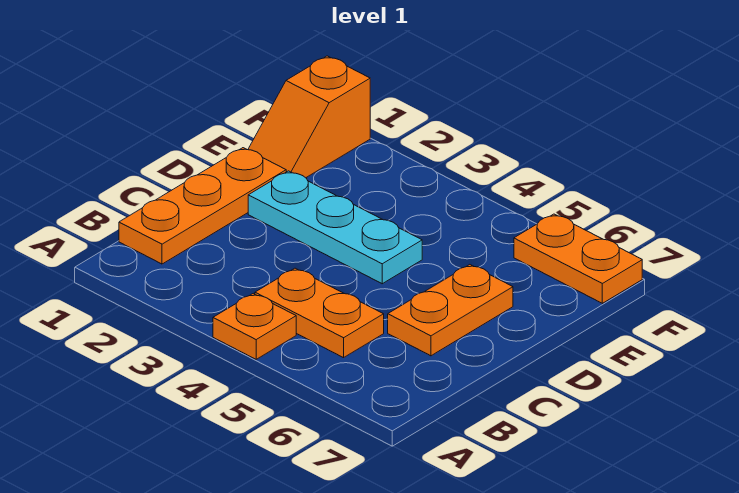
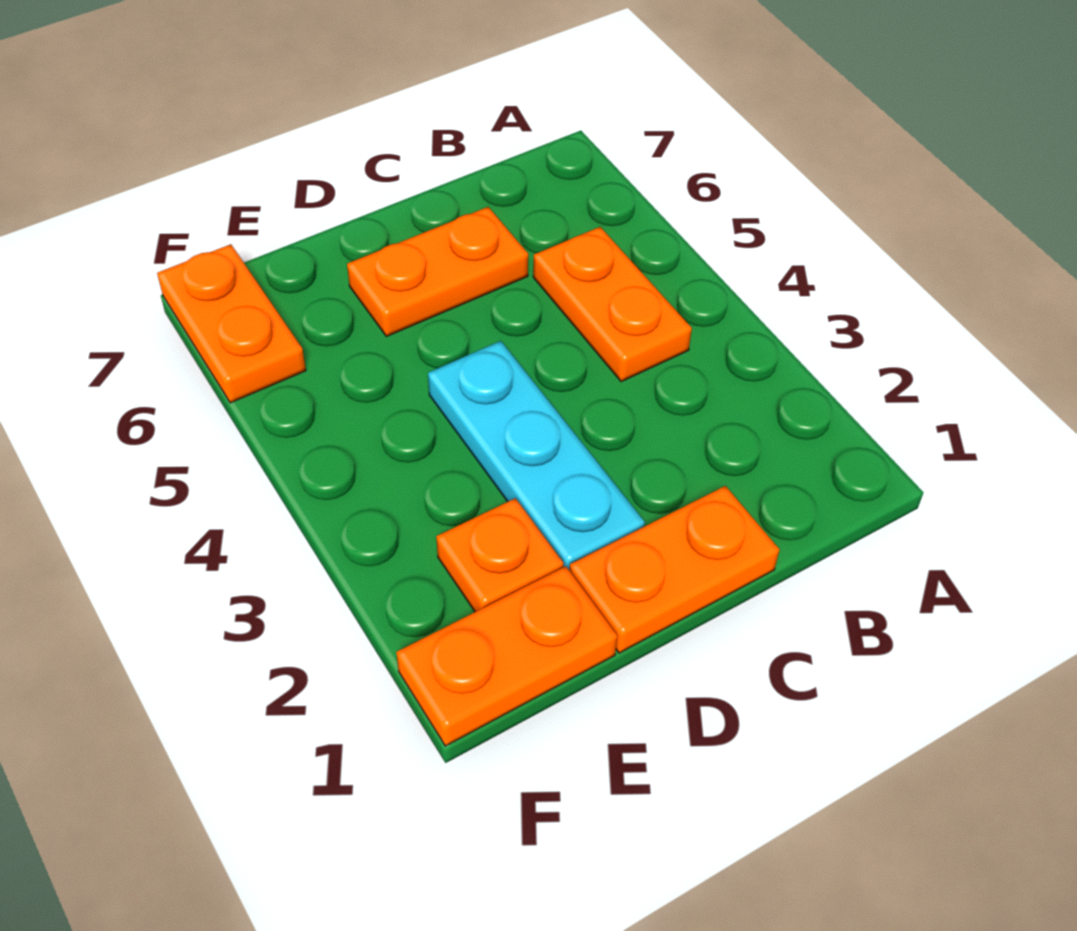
orange 1x1 plate [213,294,296,359] -> orange 1x1 plate moved to [436,498,563,612]
orange 1x3 plate [119,148,286,264] -> orange 1x2 plate [570,486,779,653]
orange 1x2 slope [248,56,370,178] -> orange 1x2 plate [396,566,617,746]

